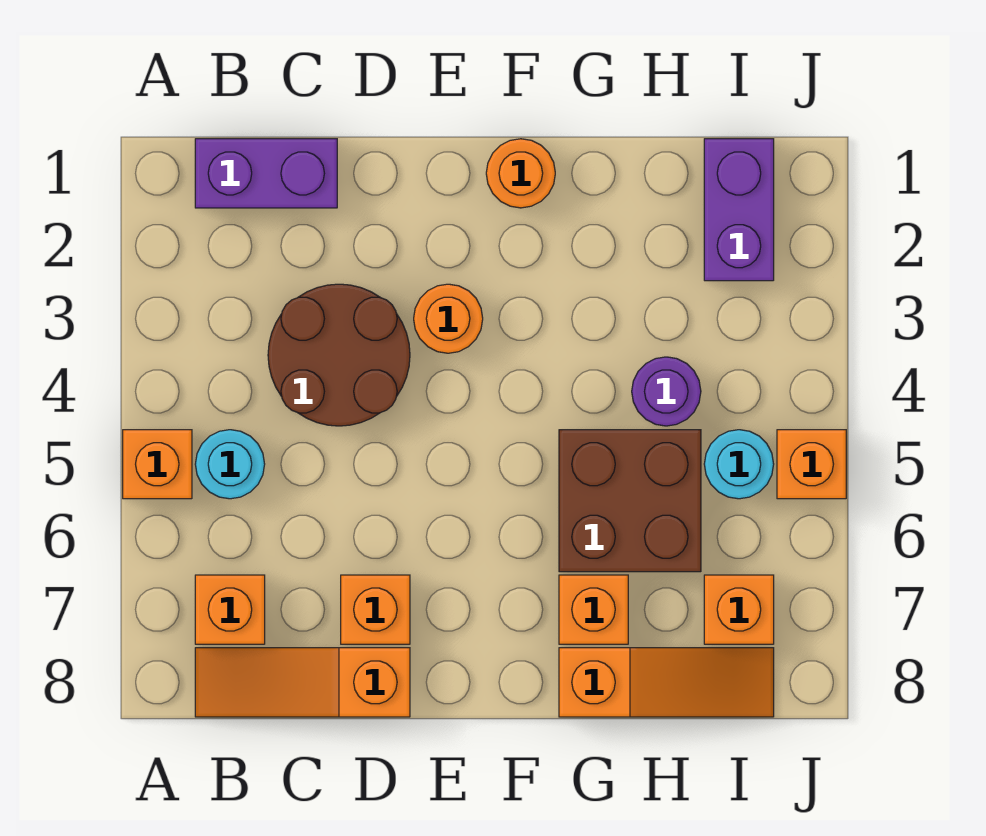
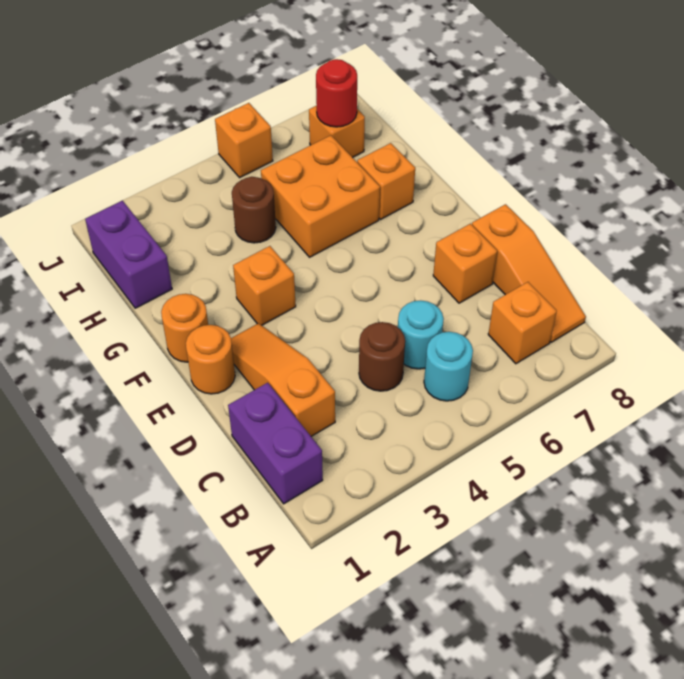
orange 1x1 brick [123,430,192,499] -> orange 1x1 brick moved to [233,246,296,325]
brown 2x2 round brick [268,284,410,426] -> brown 1x1 round brick [359,322,405,391]
orange 1x1 round brick [414,284,483,353] -> orange 1x1 round brick moved to [186,325,235,394]
brown 2x2 brick [559,430,701,572] -> orange 2x2 brick [261,135,380,257]
orange 1x3 slope [559,648,774,717] -> orange 1x3 slope moved to [231,323,335,436]
purple 1x1 round brick [632,357,701,426] -> brown 1x1 round brick [232,177,276,243]
purple 1x2 brick [704,139,774,281] -> purple 1x2 brick turned to [85,200,172,308]
cyan 1x1 round brick [704,430,774,499] -> cyan 1x1 round brick moved to [398,300,444,369]
none -> red 1x1 round brick [316,59,357,127]

